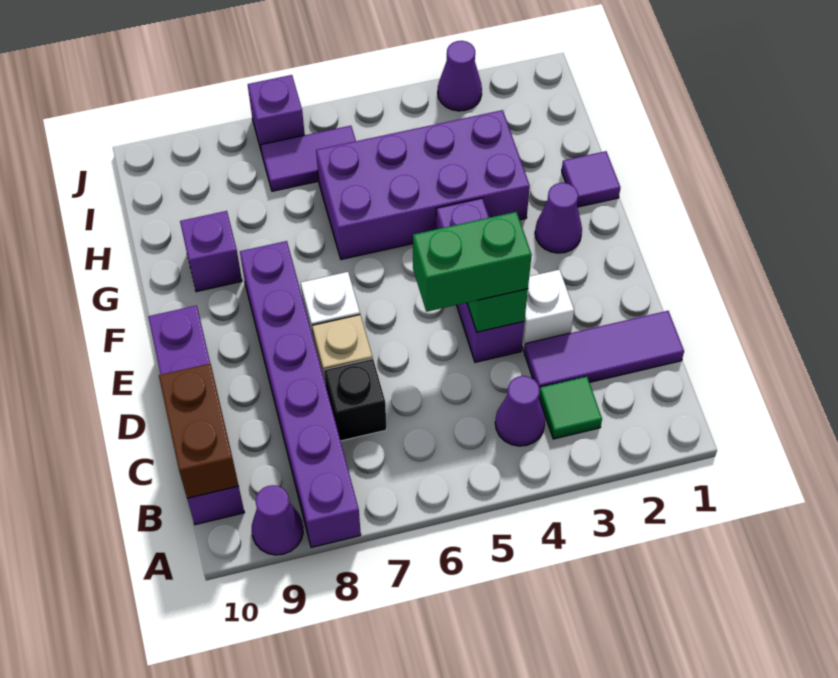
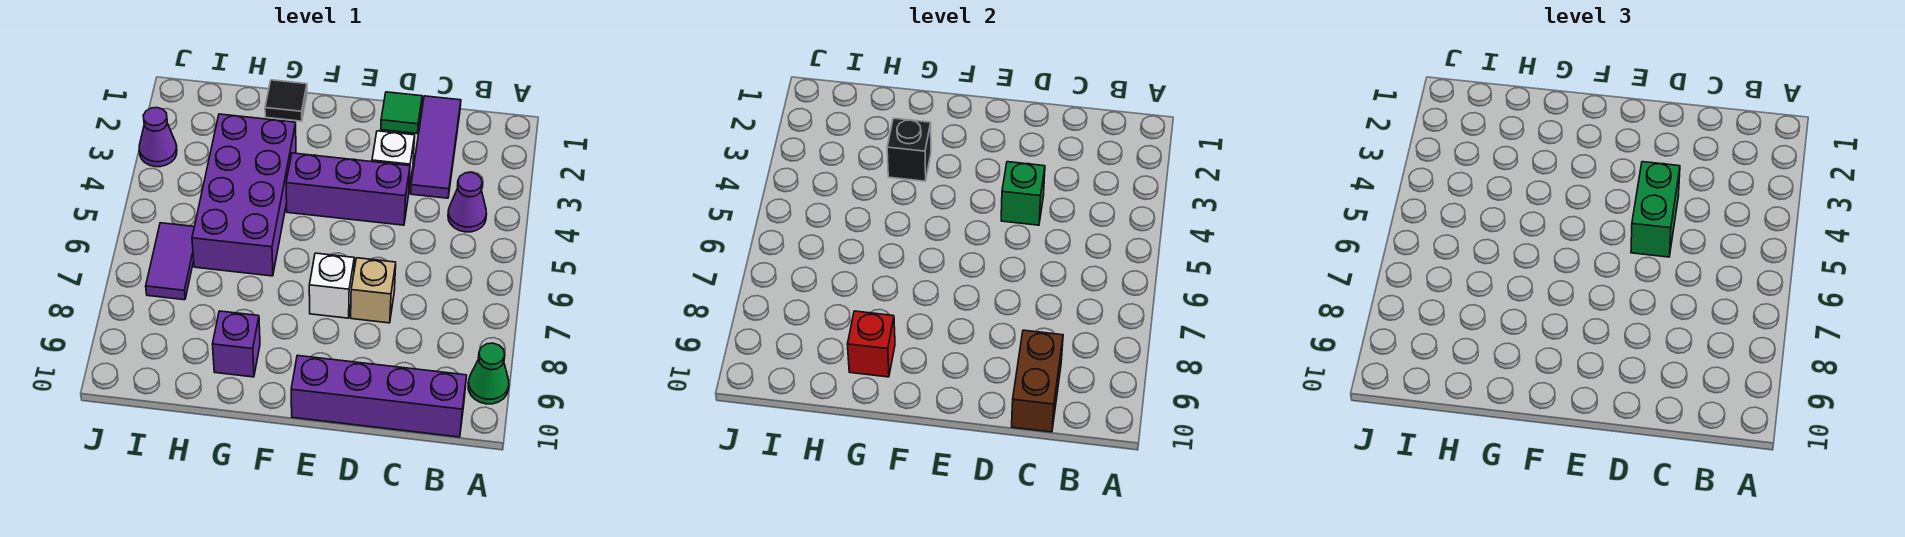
purple 1x6 brick [240,241,361,547] -> none
purple 1x1 cone [252,485,303,555] -> green 1x1 cone [468,343,509,404]
green 1x1 tile [539,376,602,439] -> green 1x1 tile moved to [381,92,422,133]
brown 1x2 brick [159,364,239,498] -> brown 1x2 brick turned to [1012,330,1063,432]
black 1x1 brick [324,359,386,441] -> black 1x1 brick moved to [887,118,931,181]
purple 1x1 cone [535,183,582,253] -> none
purple 1x1 tile [562,151,620,207] -> black 1x1 tile [265,80,307,121]
none -> red 1x1 brick [847,311,895,377]
purple 1x1 brick [248,75,305,152] -> none

